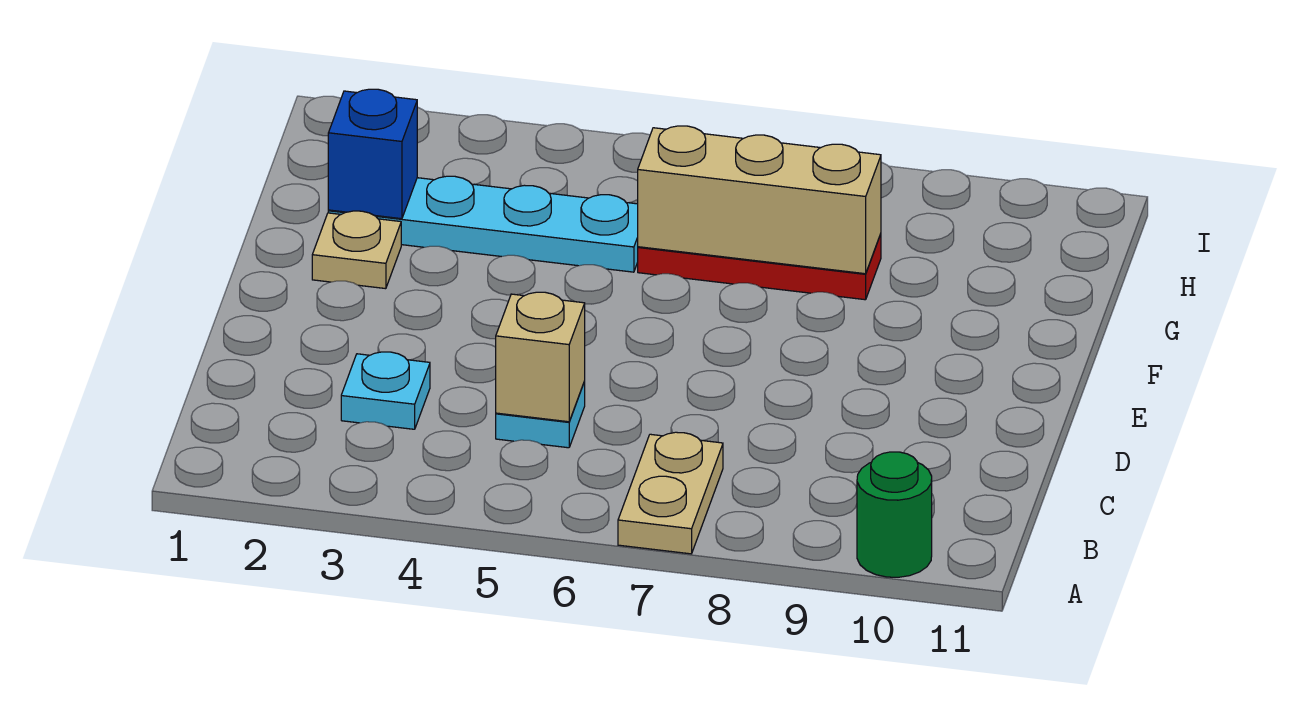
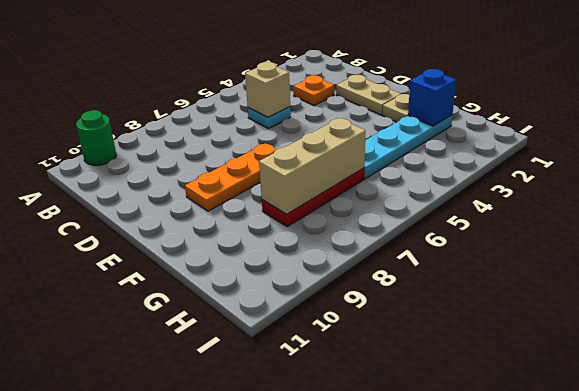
tan 1x2 plate [618,432,723,554] -> tan 1x2 plate moved to [336,75,400,115]
cyan 1x1 plate [341,352,430,429] -> orange 1x1 plate [293,75,334,105]
none -> orange 1x3 plate [185,143,277,211]

